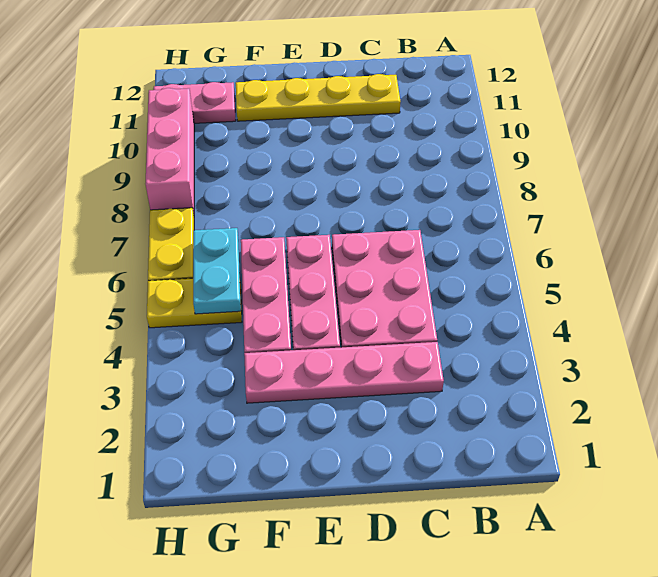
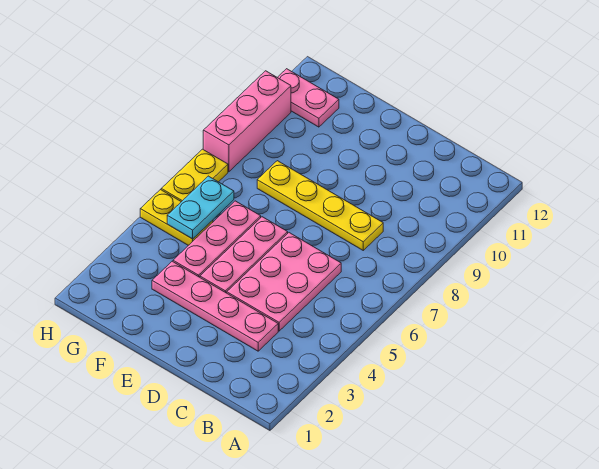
yellow 1x4 plate [236,74,401,121] -> yellow 1x4 plate moved to [257,161,383,250]

